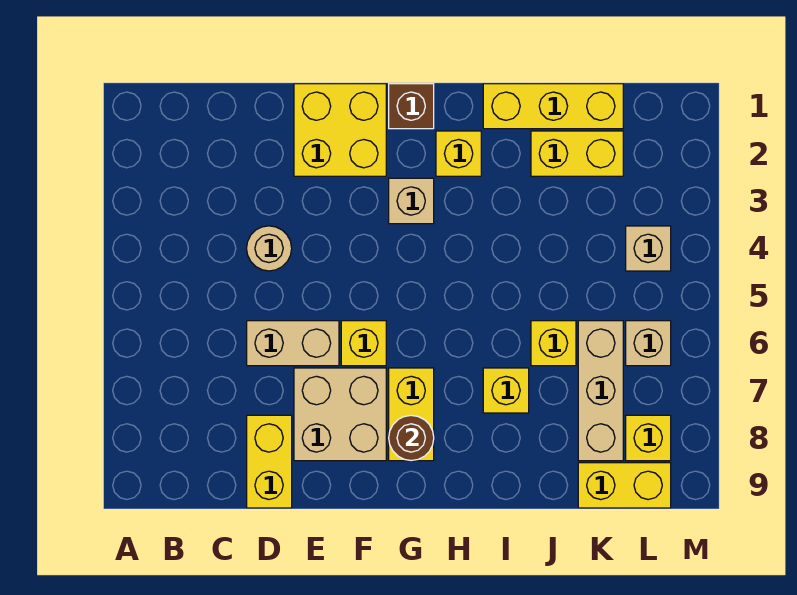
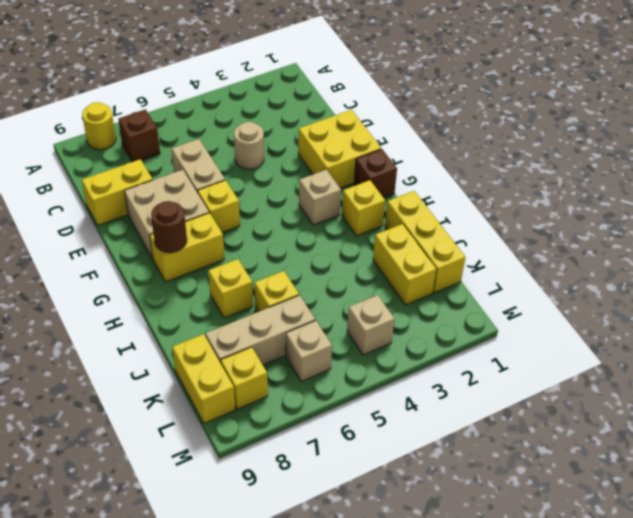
none -> yellow 1x1 round brick [82,102,116,150]
none -> brown 1x1 brick [118,109,160,162]

